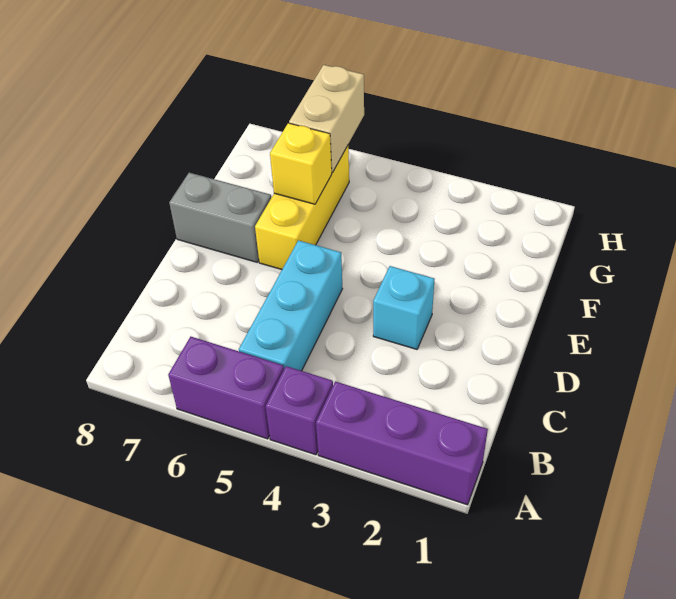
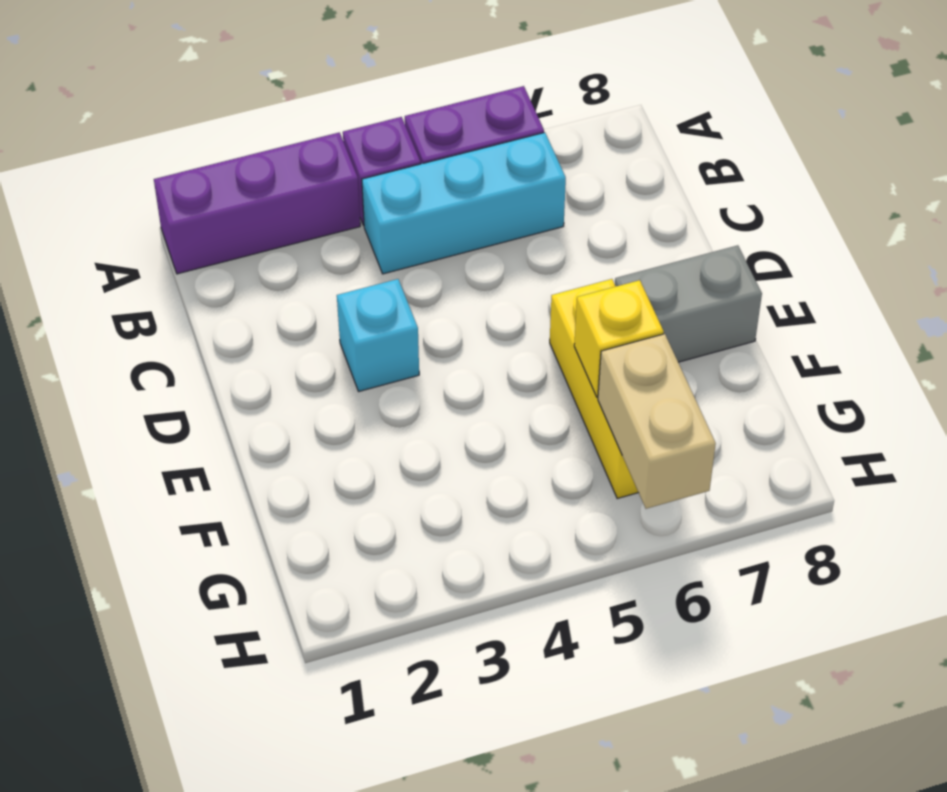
cyan 1x3 brick [239,240,342,371] -> cyan 1x3 brick turned to [362,133,566,274]

